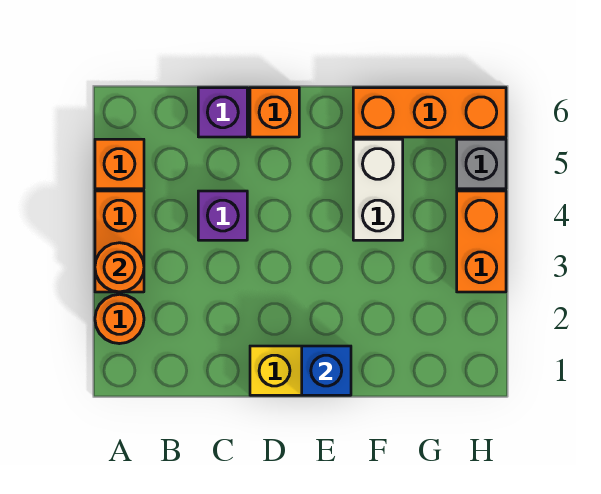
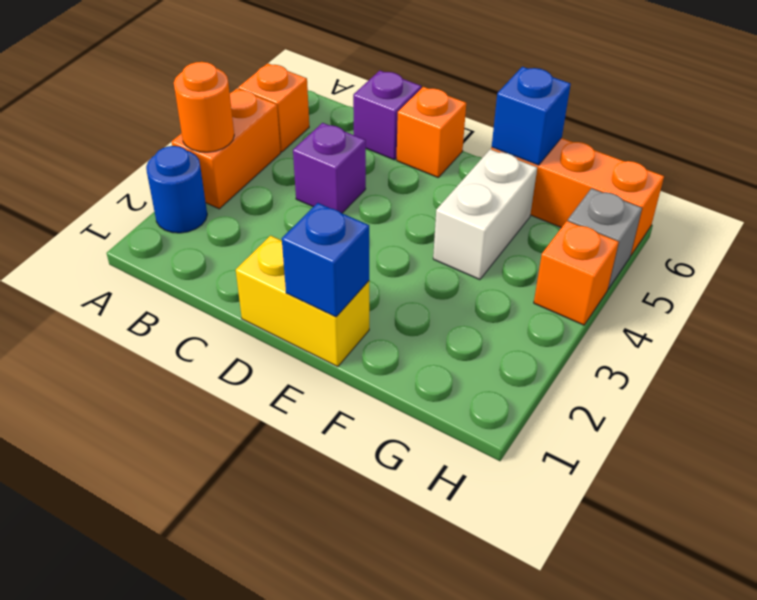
orange 1x1 round brick [95,294,144,344] -> blue 1x1 round brick [146,146,207,233]
none -> blue 1x1 brick [492,67,571,165]
orange 1x2 brick [457,191,506,292] -> orange 1x1 brick [534,221,619,325]

